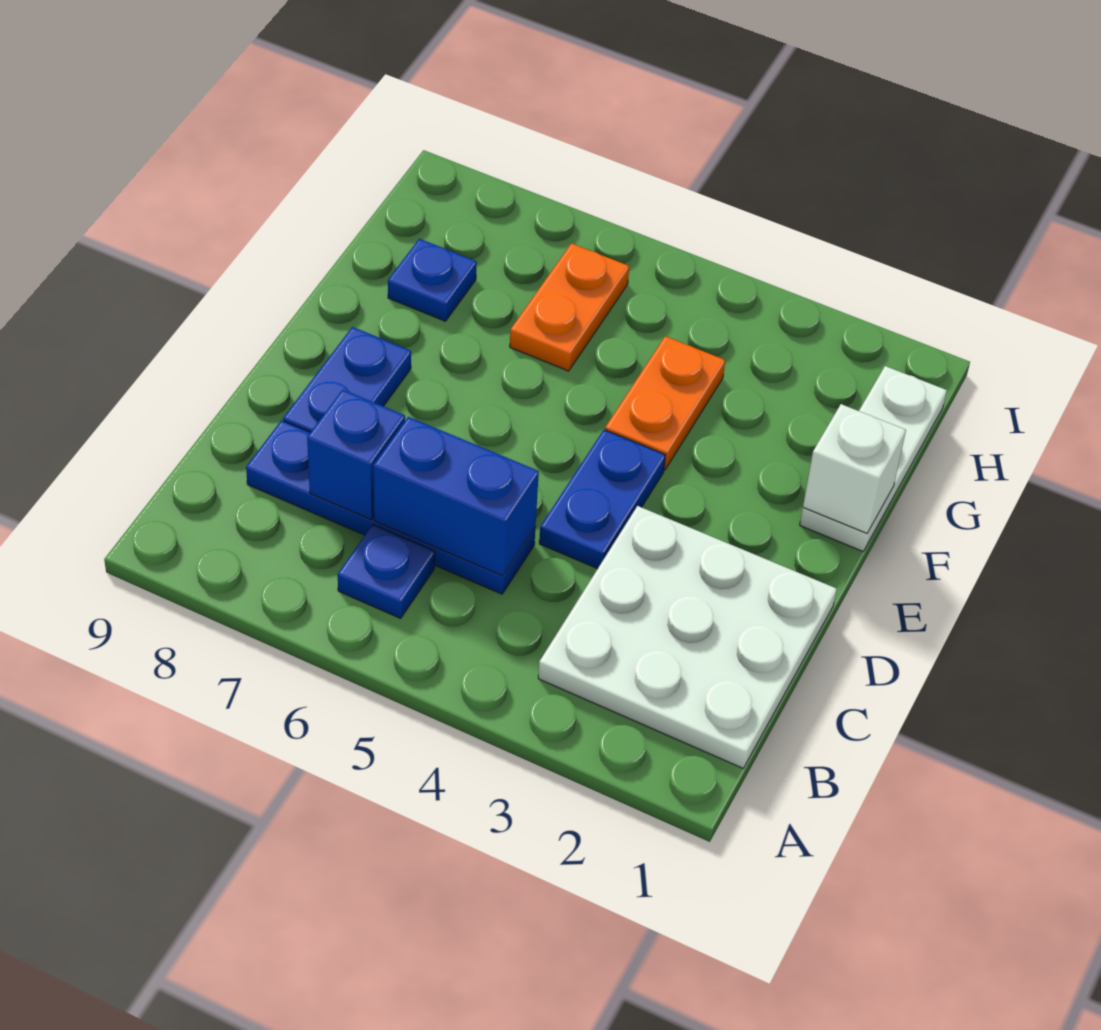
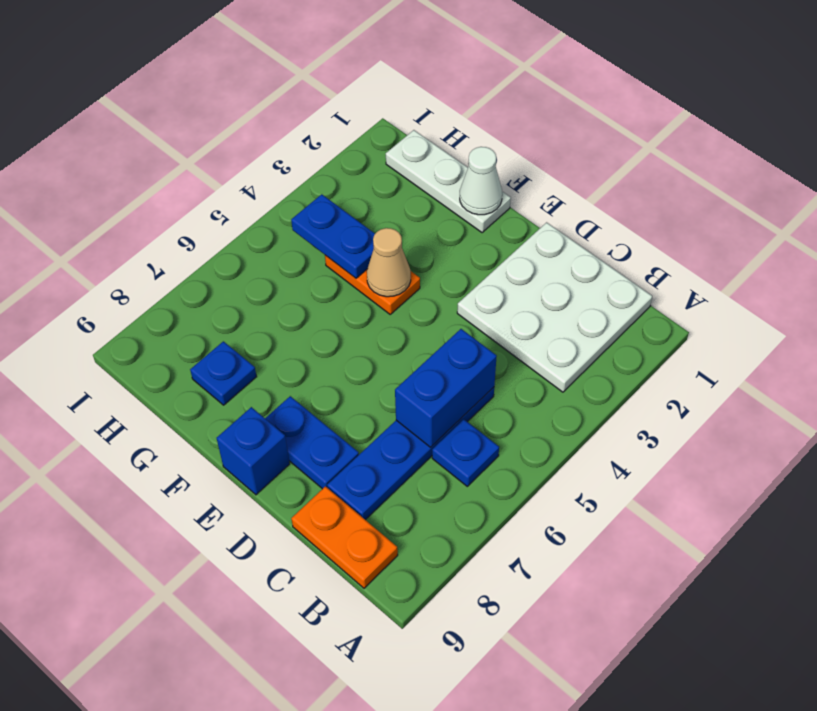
blue 1x1 brick [307,390,405,520] -> blue 1x1 brick moved to [217,407,290,495]
blue 1x2 plate [539,430,666,569] -> blue 1x2 plate moved to [291,194,375,278]
white 1x1 brick [803,404,906,533] -> white 1x1 cone [460,147,502,215]
none -> tan 1x1 cone [367,228,411,297]
orange 1x2 plate [510,243,629,371] -> orange 1x2 plate moved to [291,486,398,588]

